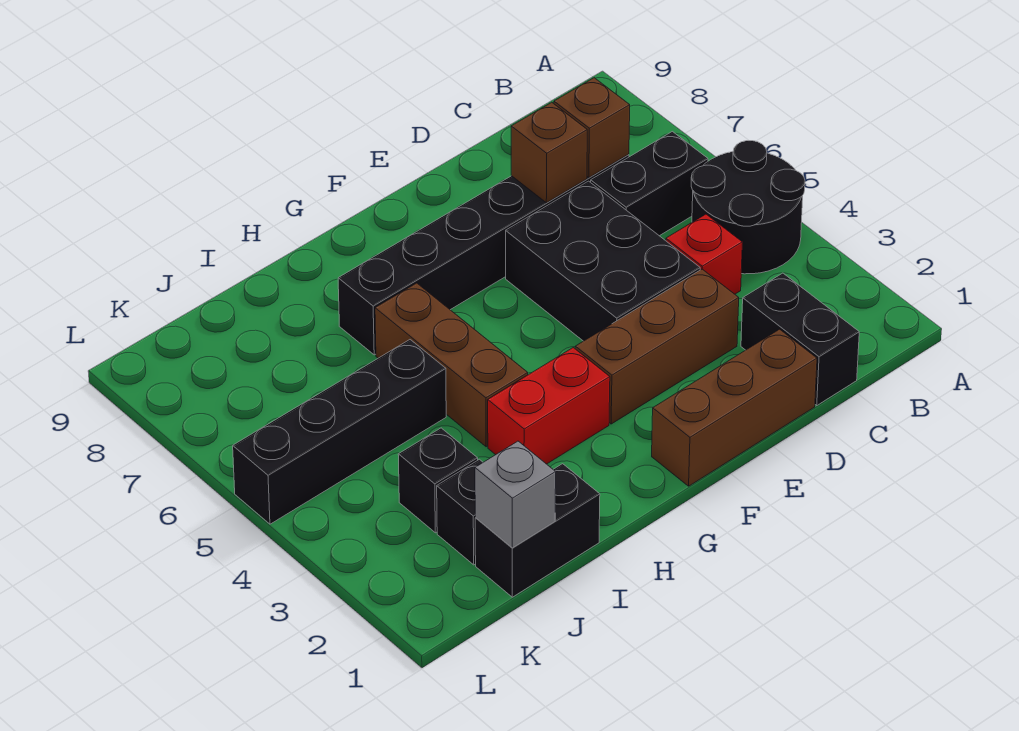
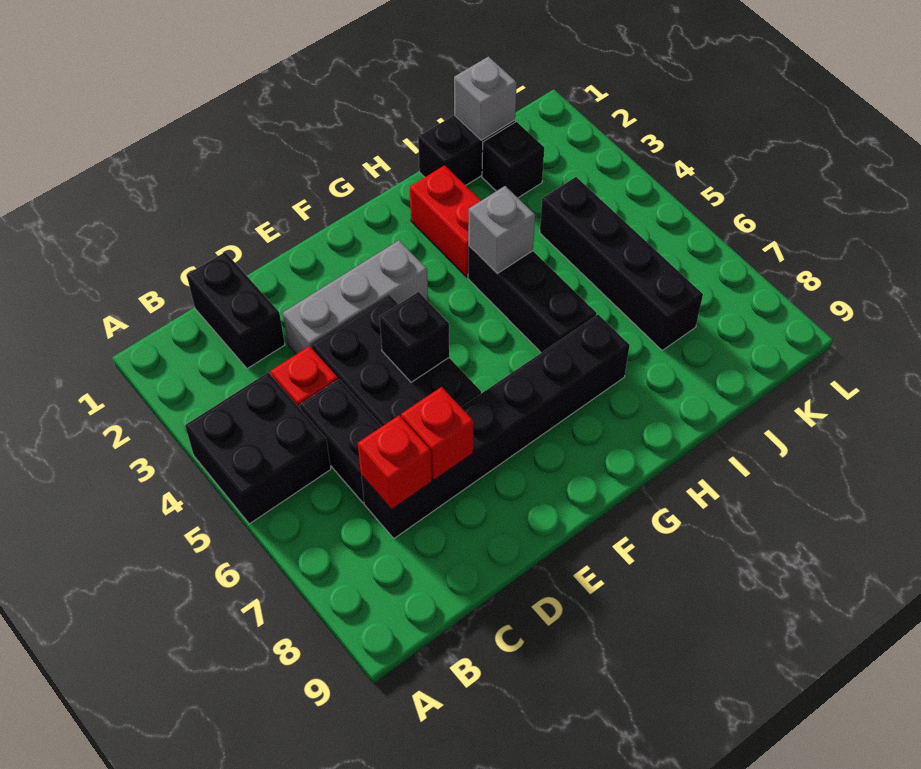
black 2x2 round brick [691,141,805,274] -> black 2x2 brick [185,372,331,524]
black 1x2 brick [591,132,708,236] -> black 1x2 brick turned to [300,379,382,503]
brown 1x1 brick [554,78,630,178] -> red 1x1 brick [358,416,432,510]
brown 1x3 brick [652,329,817,486] -> none
brown 1x3 brick [575,269,739,424] -> grey 1x3 brick [283,240,428,354]
brown 1x1 brick [511,102,587,203] -> red 1x1 brick [401,387,474,480]
red 1x2 brick [488,348,610,464] -> red 1x2 brick turned to [410,165,481,277]
brown 1x3 brick [375,283,528,447] -> black 1x3 brick [468,245,597,353]
none -> grey 1x1 brick [468,186,535,273]
black 1x4 brick [233,340,446,524] -> black 1x4 brick turned to [540,177,703,350]
black 1x1 brick [398,428,478,533] -> black 1x1 brick moved to [379,292,449,382]

